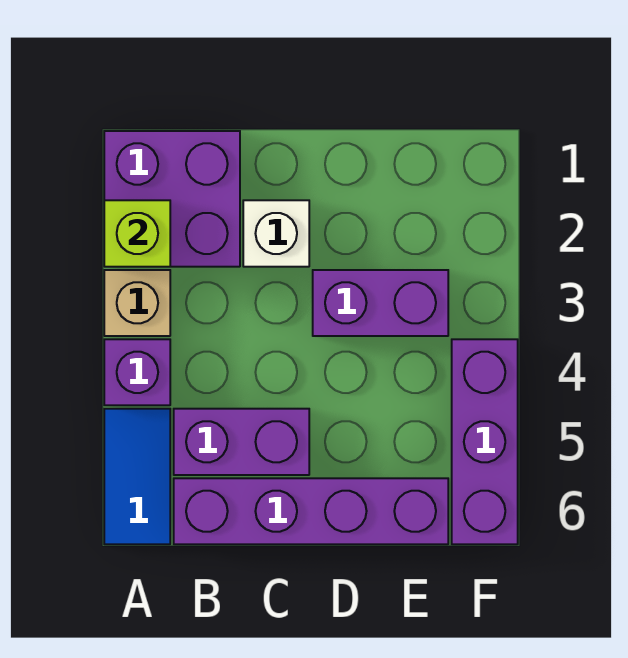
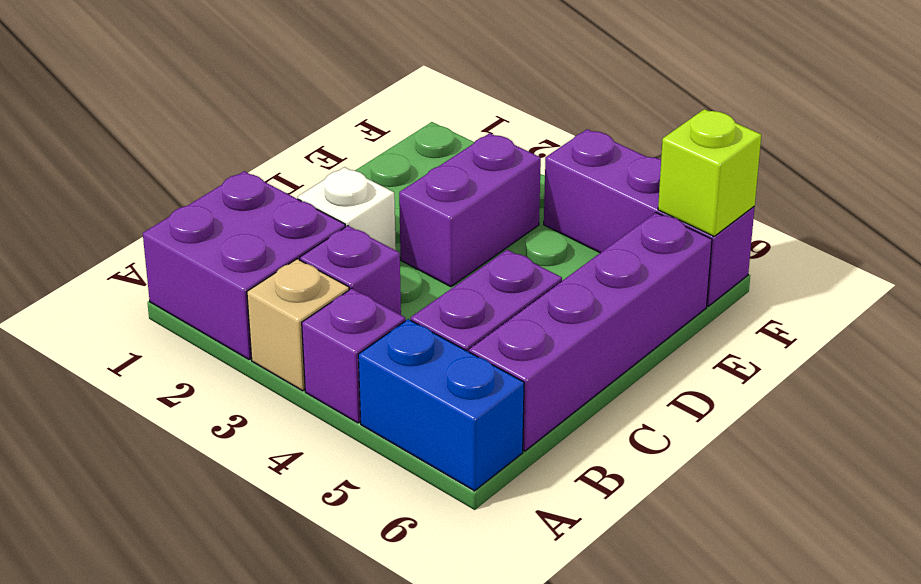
lime 1x1 brick [104,200,170,267] -> lime 1x1 brick moved to [658,109,761,236]
blue 1x2 tile [104,409,170,544] -> blue 1x2 brick [358,319,524,491]
none -> purple 1x1 brick [300,226,401,315]

